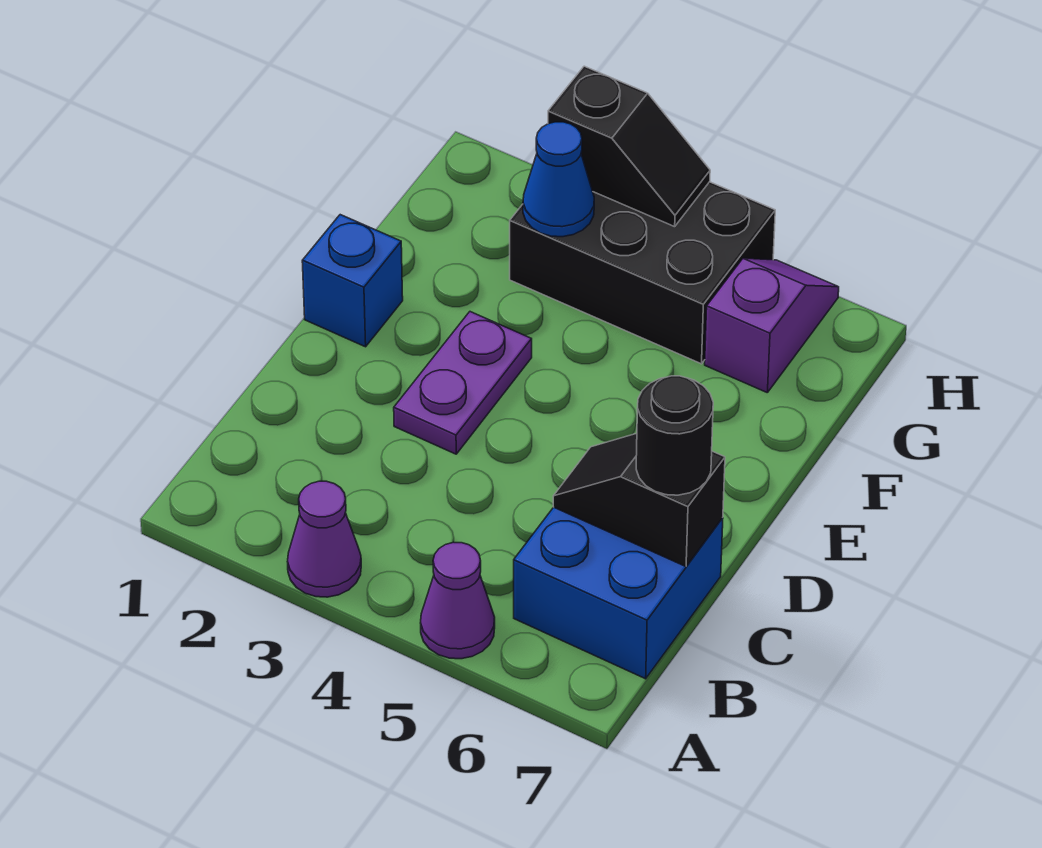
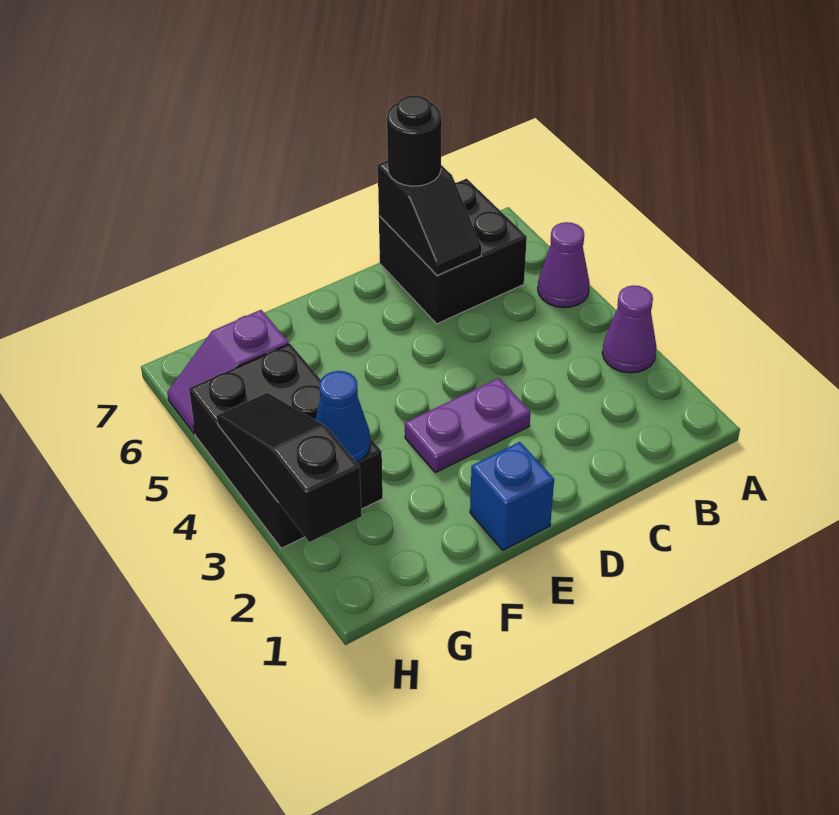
blue 2x2 brick [514,507,723,679] -> black 2x2 brick [379,179,527,324]
black 1x2 slope [548,66,710,227] -> black 1x3 slope [217,393,362,542]

